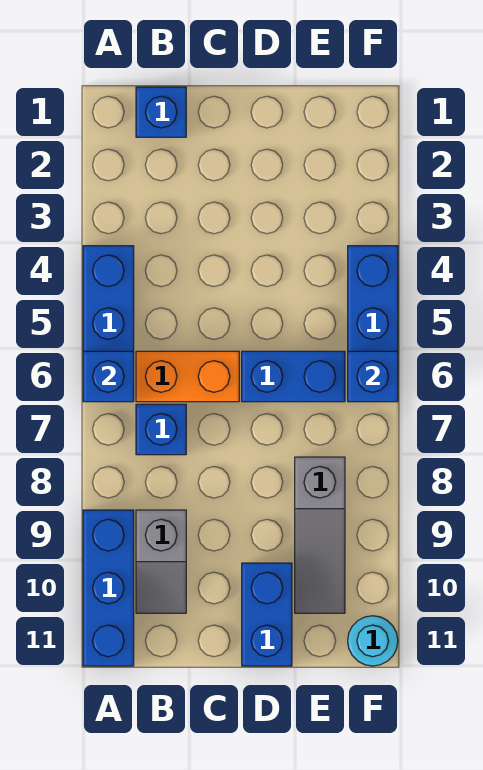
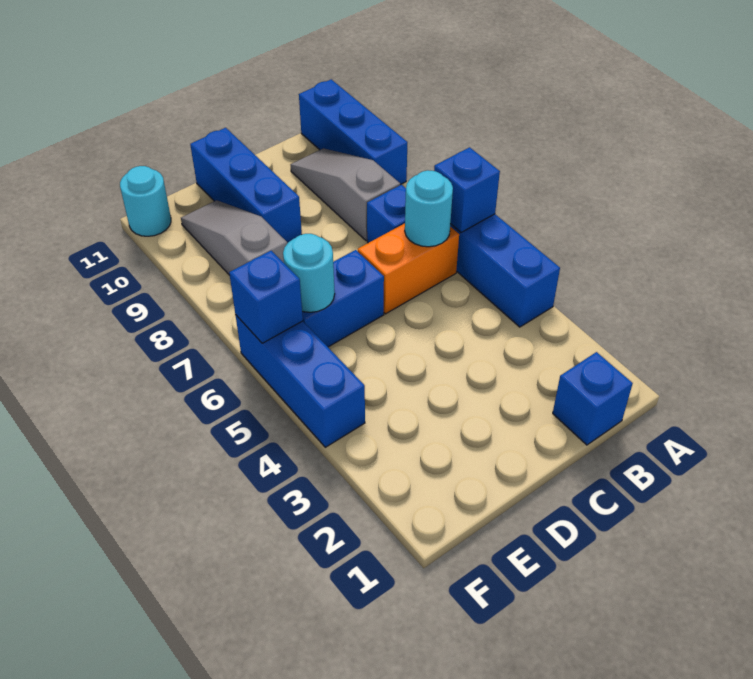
none -> cyan 1x1 round brick [405,170,453,247]
grey 1x2 slope [136,510,186,613] -> grey 1x3 slope [290,148,400,241]
blue 1x2 brick [242,563,292,666] -> blue 1x3 brick [190,128,302,243]
none -> cyan 1x1 round brick [283,234,335,312]

